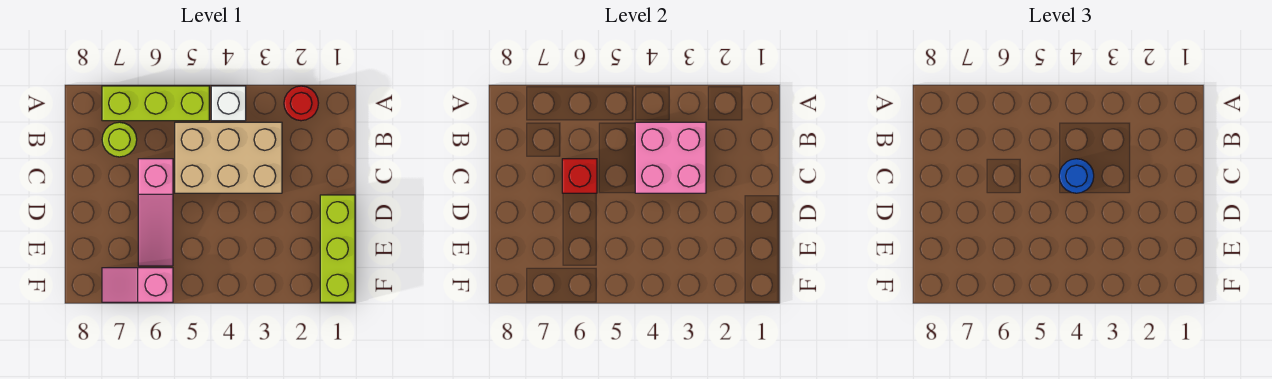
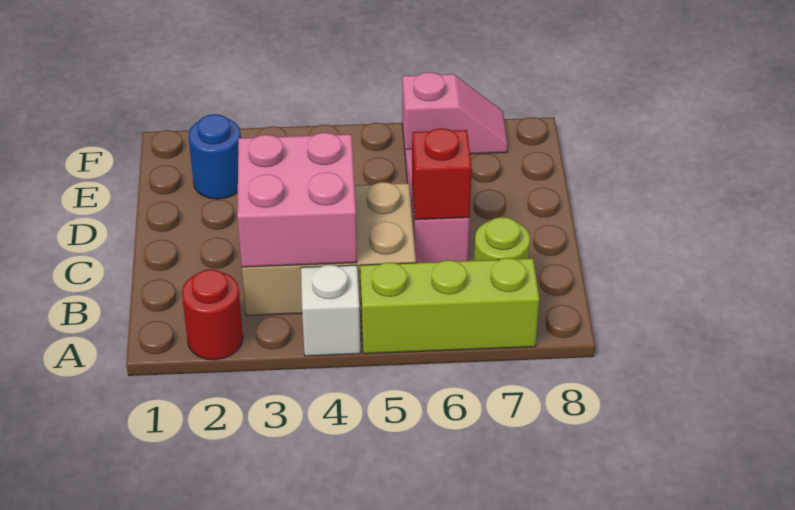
blue 1x1 round brick [1059,159,1094,193] -> blue 1x1 round brick moved to [188,114,241,199]
lime 1x3 brick [320,195,355,302] -> none

